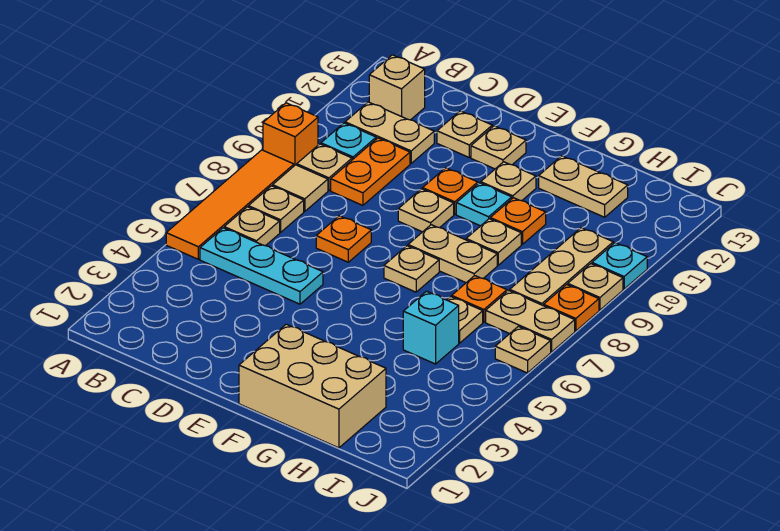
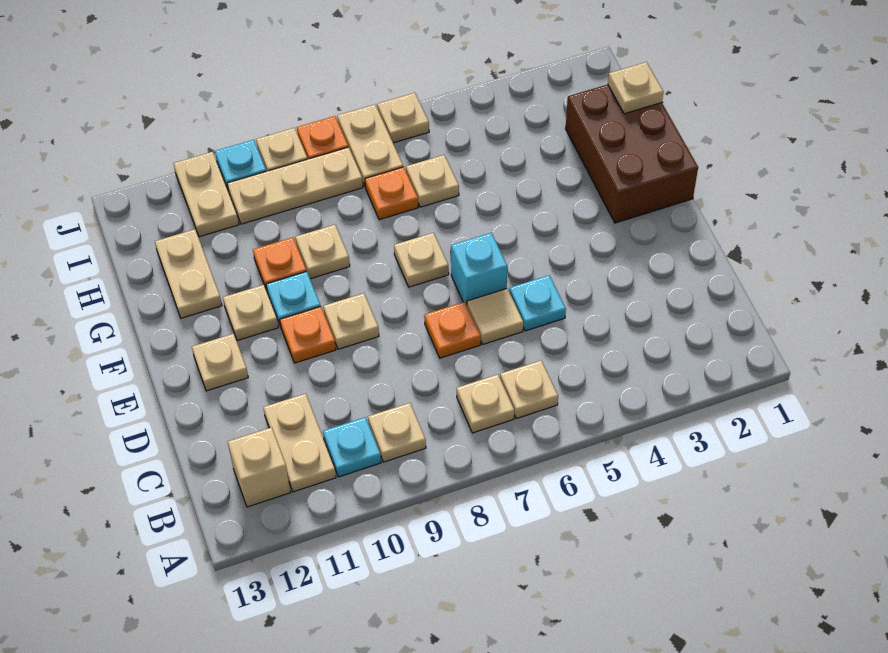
orange 1x4 tile [166,150,294,259] -> none
orange 1x1 brick [263,103,318,166] -> none
cyan 1x3 plate [200,228,323,304] -> cyan 1x1 plate [509,275,566,331]
tan 1x1 tile [273,165,328,211] -> tan 1x1 tile moved to [467,289,523,344]
orange 1x2 plate [331,138,410,205] -> none
tan 1x1 plate [437,111,492,157] -> tan 1x1 plate moved to [608,62,663,114]
tan 2x3 brick [239,324,386,448] -> brown 2x3 brick [566,85,698,223]
tan 1x2 plate [408,225,497,283] -> tan 1x2 plate moved to [173,152,239,237]
cyan 1x1 brick [403,291,459,364] -> cyan 1x1 brick moved to [451,233,507,305]

